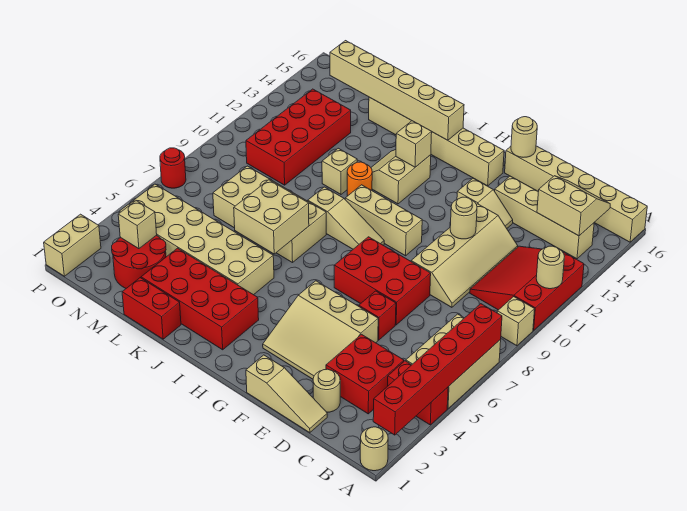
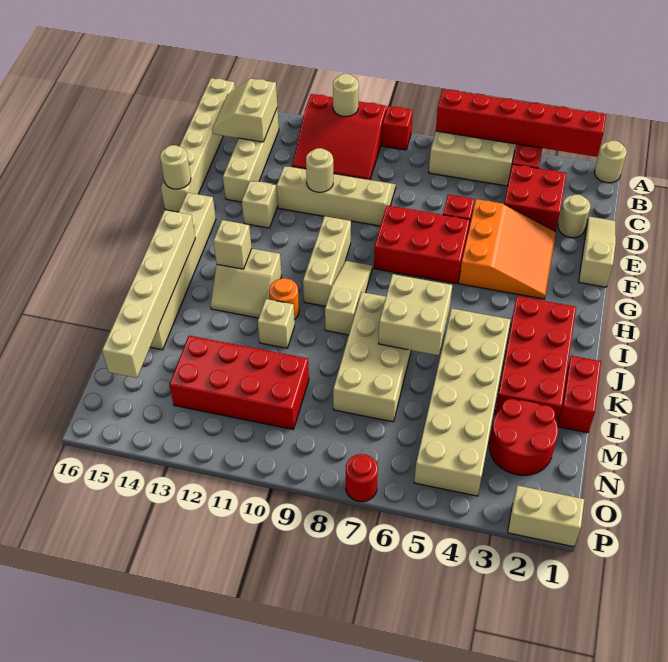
tan 1x1 brick [497,297,535,346] -> red 1x1 brick [382,106,413,150]
tan 3x3 slope [263,281,378,379] -> orange 3x3 slope [459,199,556,299]
red 2x3 brick [334,237,431,325] -> red 2x3 brick turned to [374,205,470,283]
tan 1x1 brick [118,201,157,249] -> none

